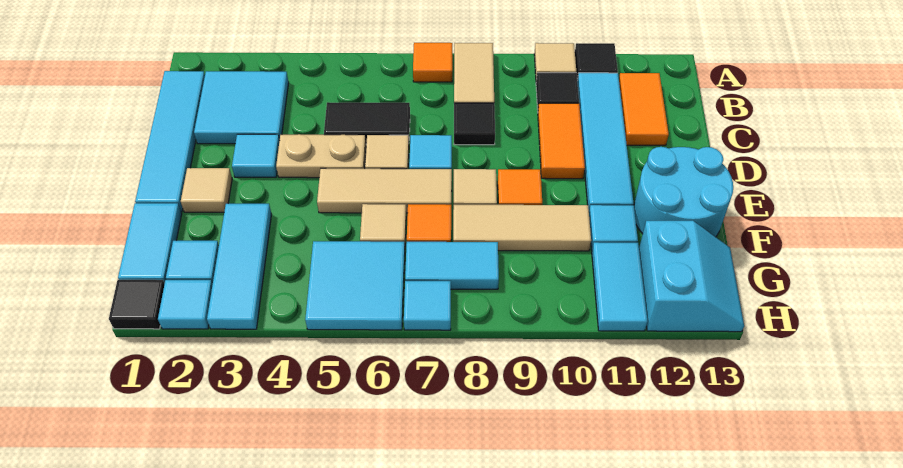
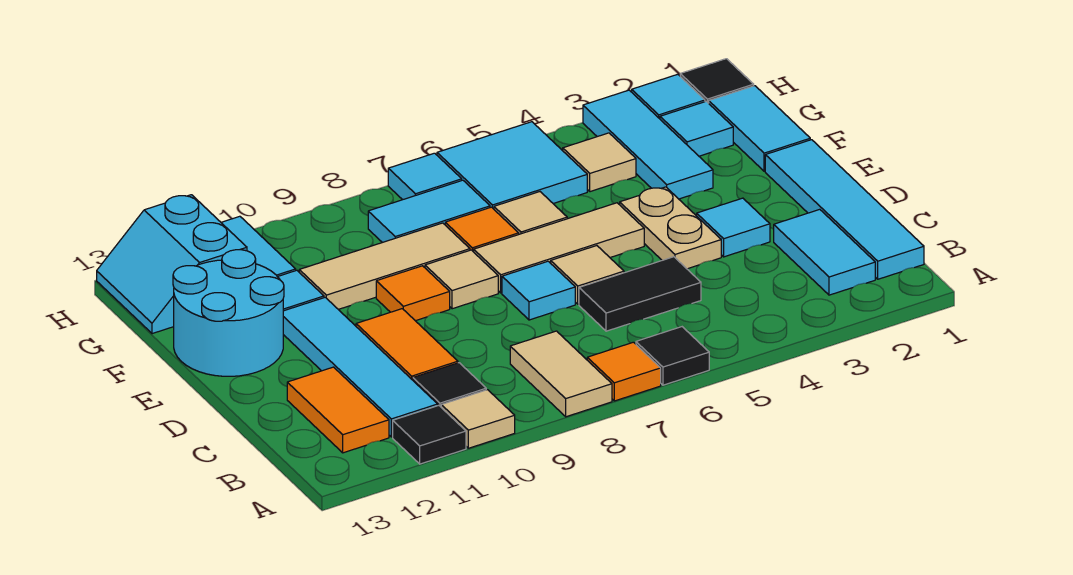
cyan 2x2 tile [194,71,289,144] -> cyan 1x2 tile [774,209,875,295]
black 1x1 tile [454,103,495,145] -> black 1x1 tile moved to [636,327,709,385]
tan 1x2 plate [276,134,366,178] -> tan 1x2 plate turned to [620,187,721,269]
tan 1x1 tile [181,168,232,212] -> tan 1x1 tile moved to [563,133,636,192]

